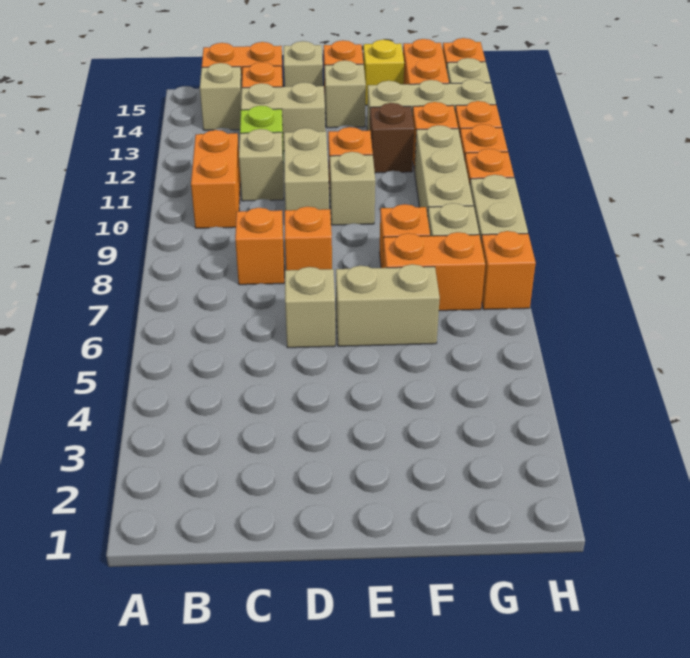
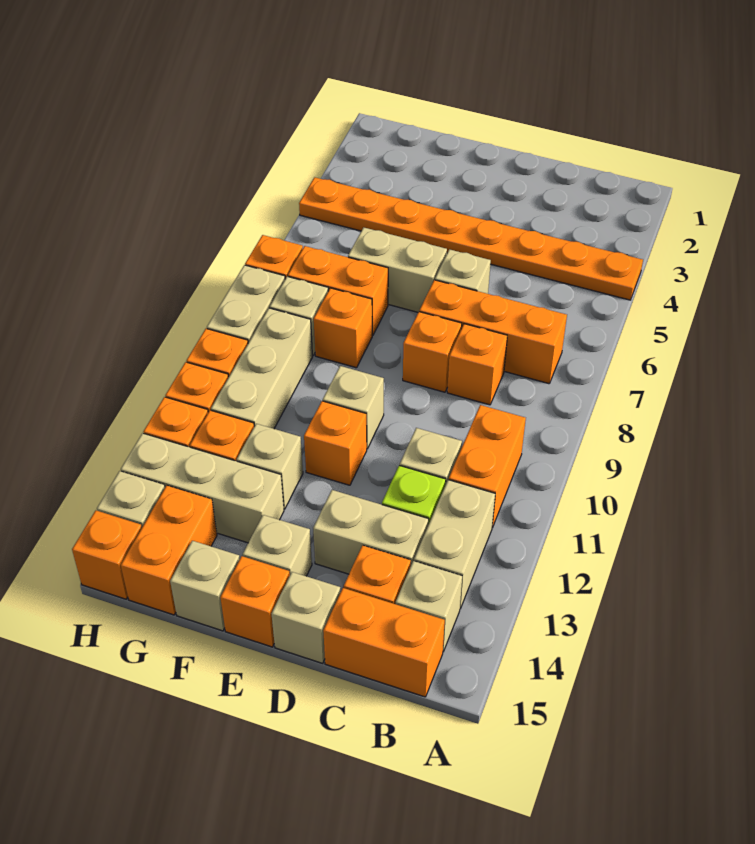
none -> orange 1x8 plate [299,177,643,300]
none -> orange 1x3 brick [419,280,567,384]
tan 1x2 brick [284,128,329,210] -> tan 1x2 brick moved to [414,480,495,609]
brown 1x1 brick [370,103,414,173] -> tan 1x1 brick [237,424,303,509]
yellow 1x1 brick [363,40,404,105] -> tan 1x1 brick [170,541,240,631]

